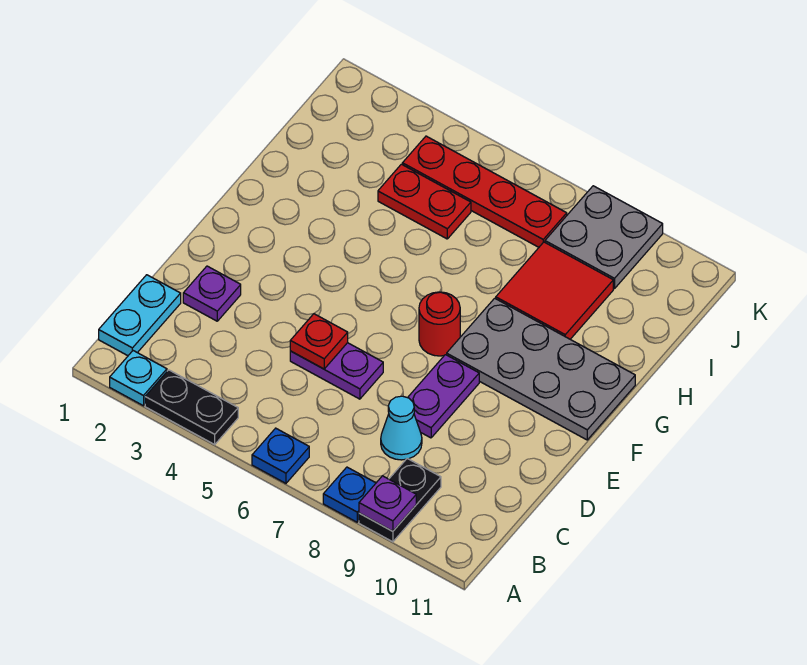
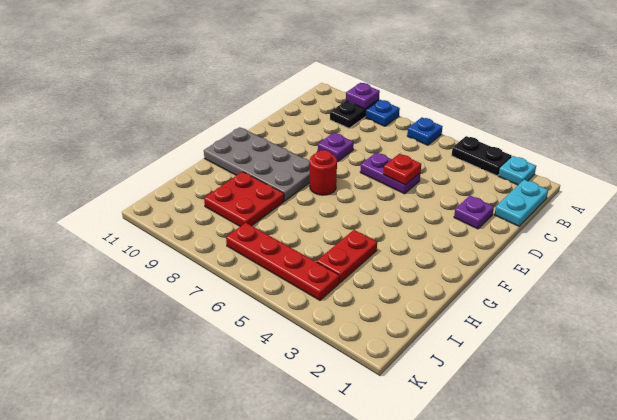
cyan 1x1 cone [381,396,422,460] -> none
purple 1x2 plate [408,355,479,438] -> purple 1x1 plate [318,133,354,162]
red 2x2 tile [496,242,613,339] -> red 2x2 plate [204,172,284,227]
red 1x2 plate [378,164,471,239] -> red 1x2 plate turned to [317,230,377,283]
grey 2x2 plate [545,186,663,289] -> none

